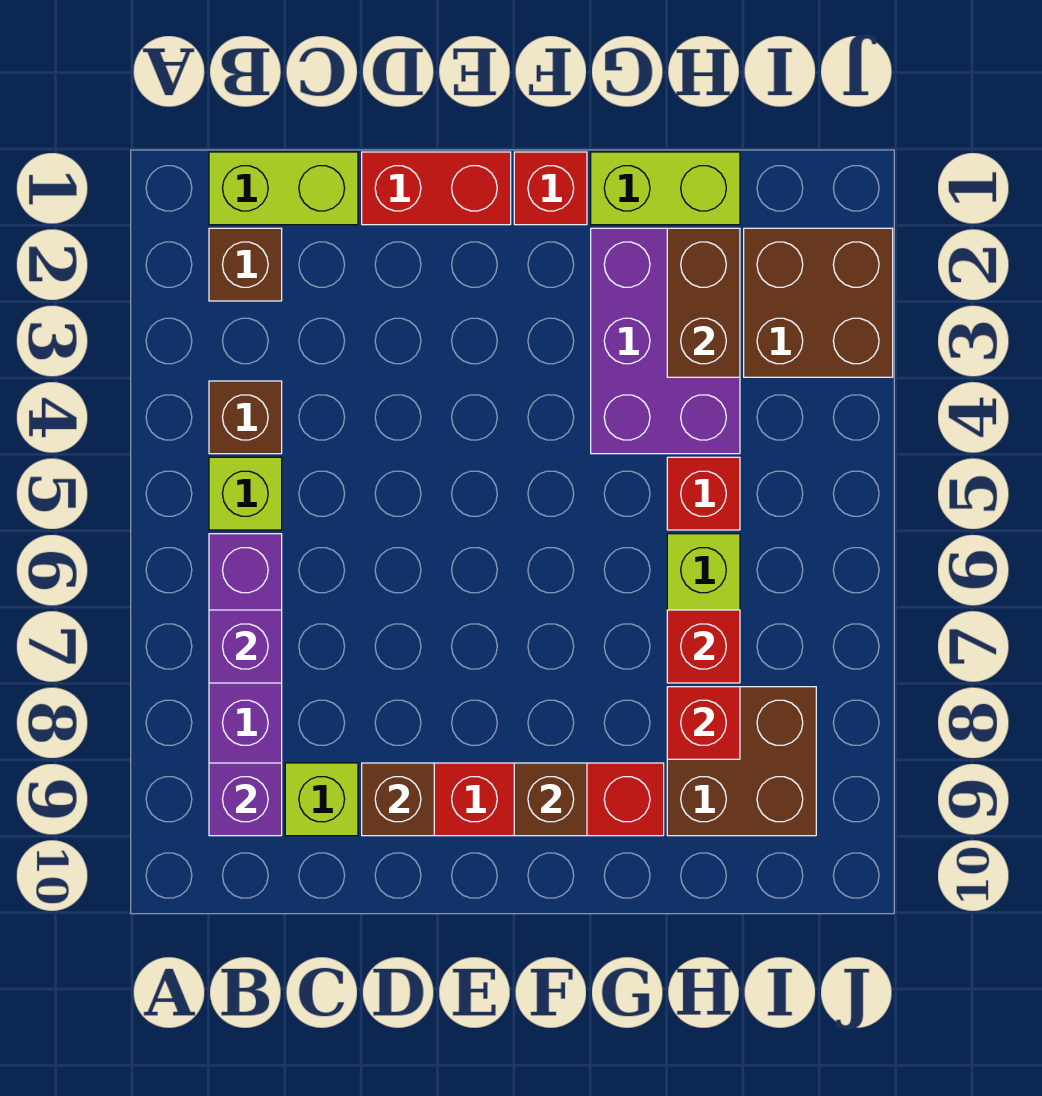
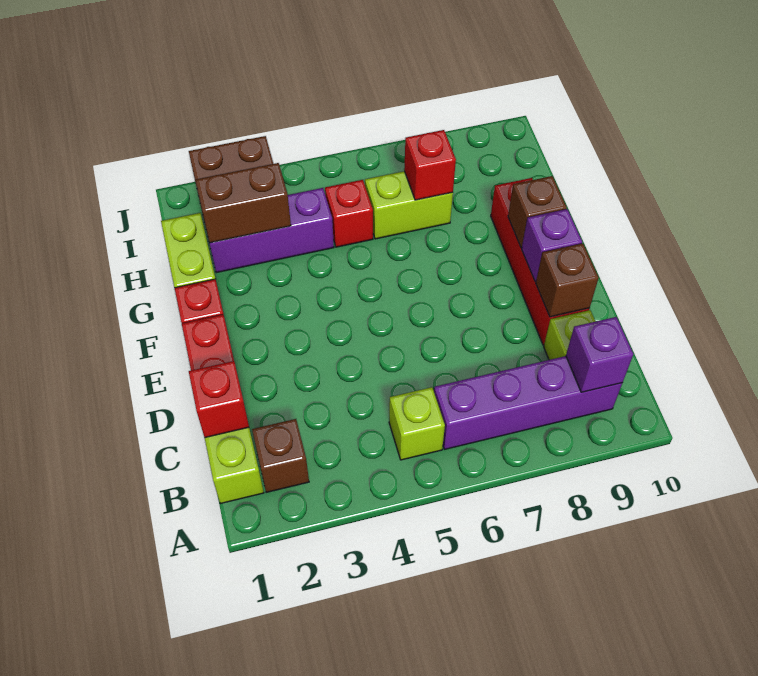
brown 1x1 brick [209,381,282,454] -> none
purple 1x1 brick [209,610,282,683] -> purple 1x1 brick moved to [522,209,582,282]
purple 2x3 brick [591,228,740,454] -> purple 1x3 brick [207,188,334,273]
brown 2x2 brick [667,687,816,836] -> none
red 1x1 brick [667,687,740,759] -> red 1x1 brick moved to [189,361,249,438]

